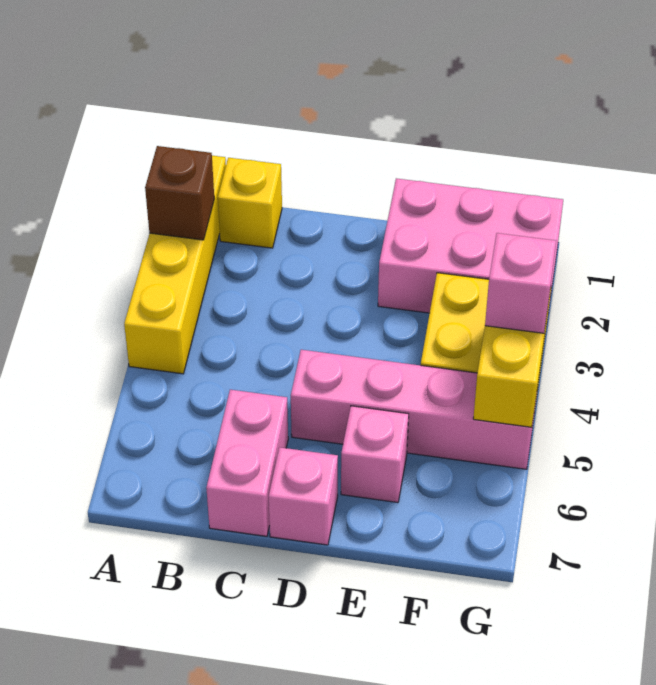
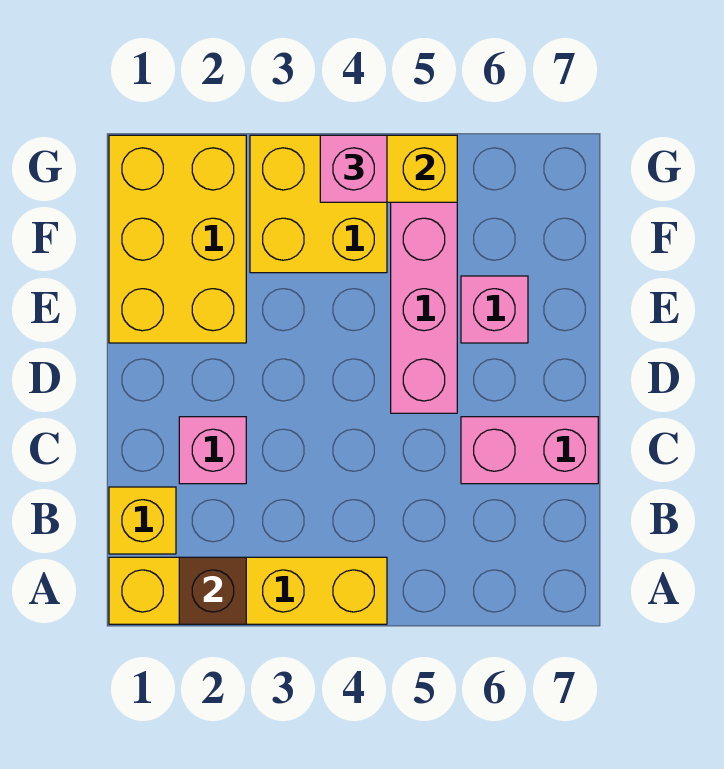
pink 1x1 brick [269,447,338,545] -> pink 1x1 brick moved to [179,417,246,484]
pink 2x3 brick [378,178,563,313] -> yellow 2x3 brick [109,135,246,343]

